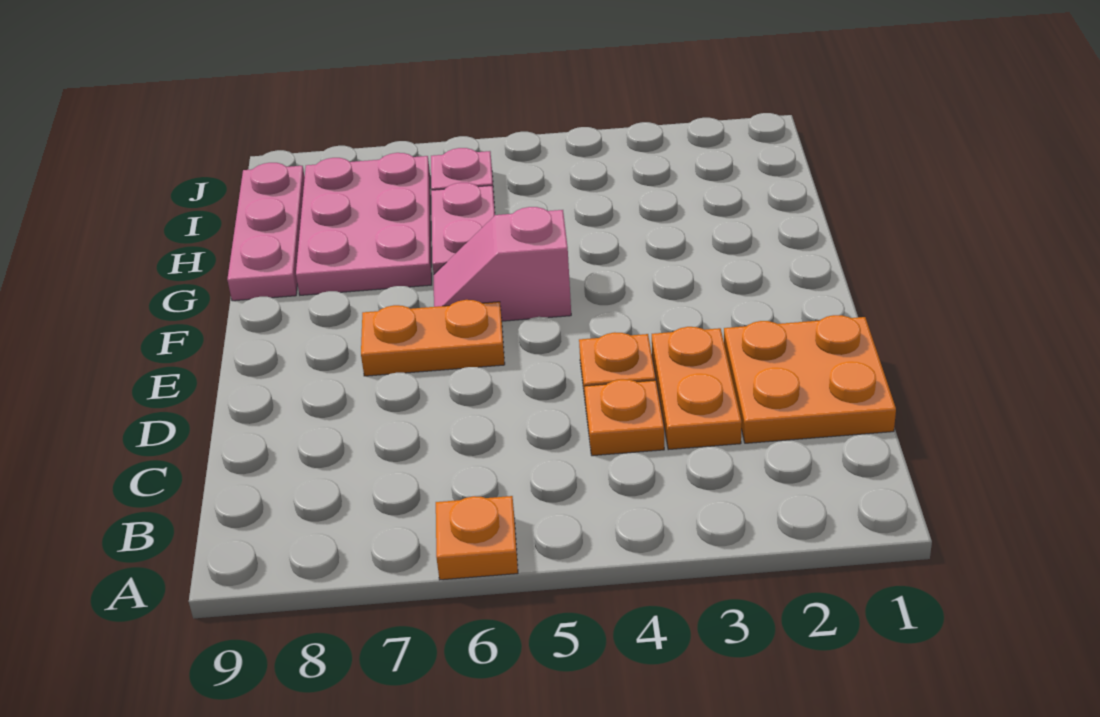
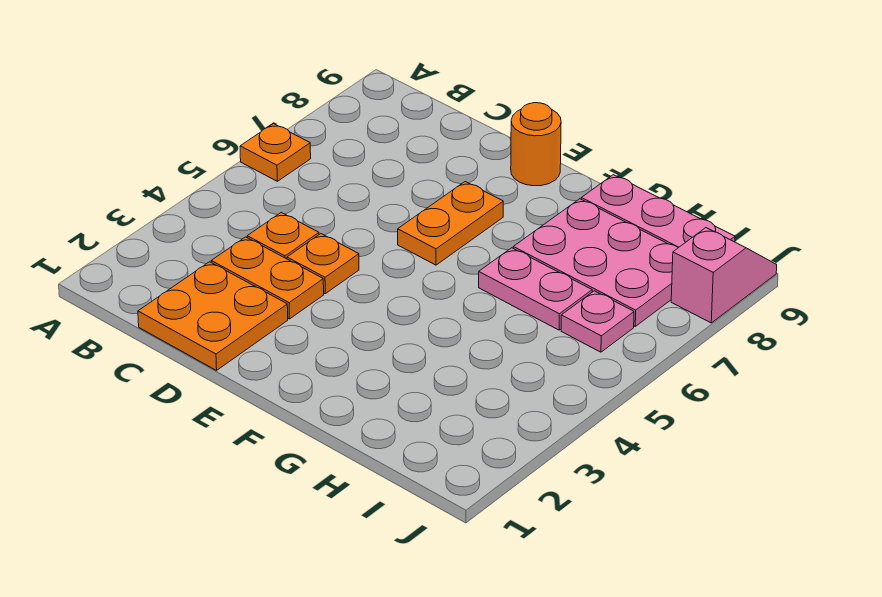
none -> orange 1x1 round brick [511,103,561,186]
pink 1x2 slope [434,207,571,321] -> pink 1x2 slope moved to [671,228,777,323]

